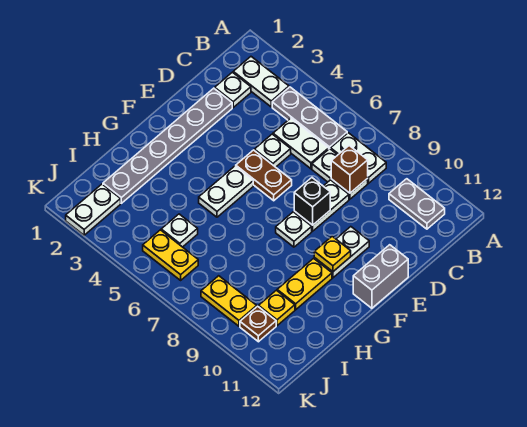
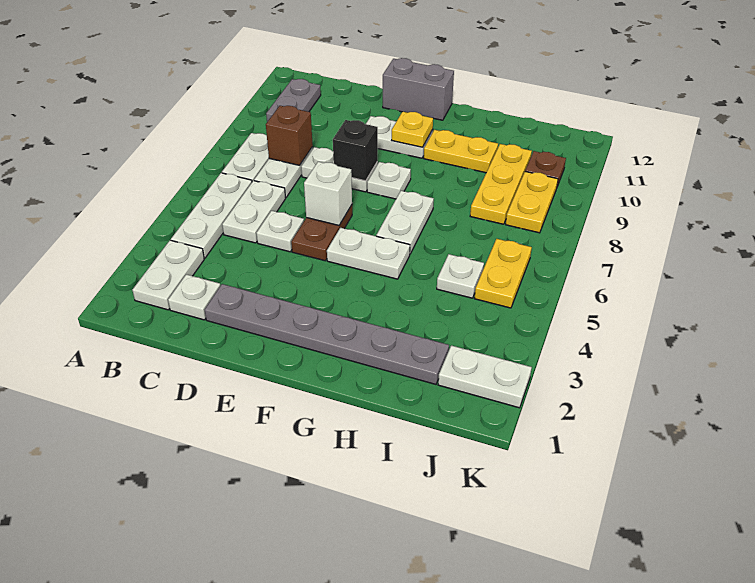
grey 1x3 plate [272,87,347,149] -> white 1x3 plate [171,173,252,258]
none -> white 1x1 brick [304,162,352,225]
none -> white 1x2 plate [376,191,434,254]
yellow 1x1 plate [259,290,295,326] -> yellow 1x3 plate [470,144,532,224]

